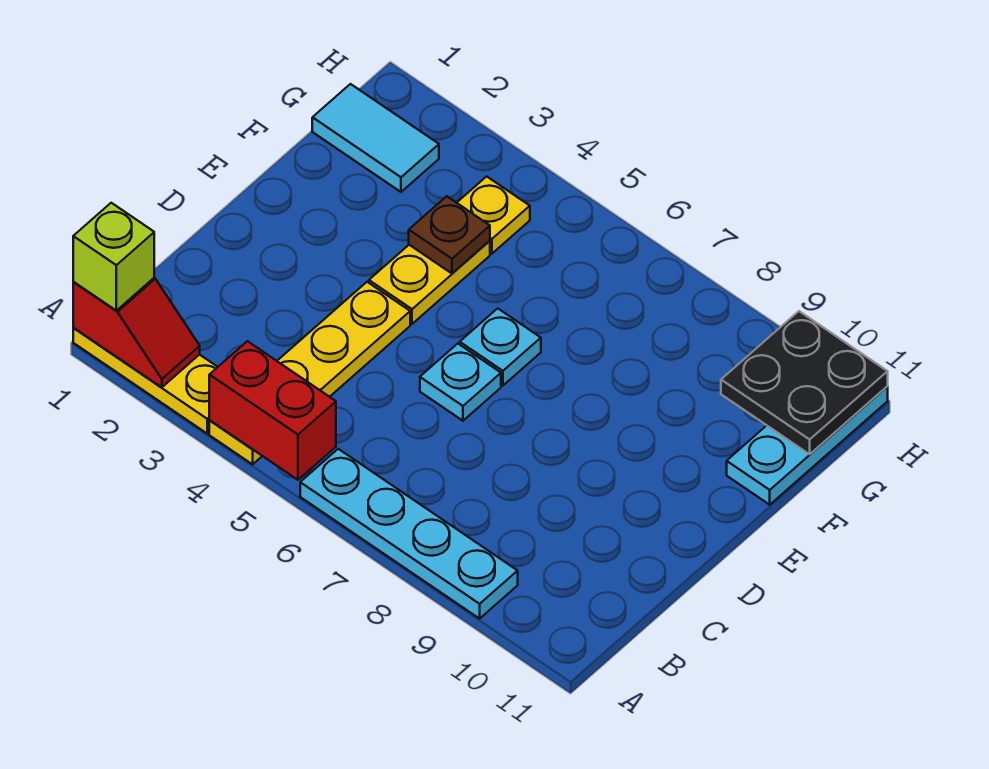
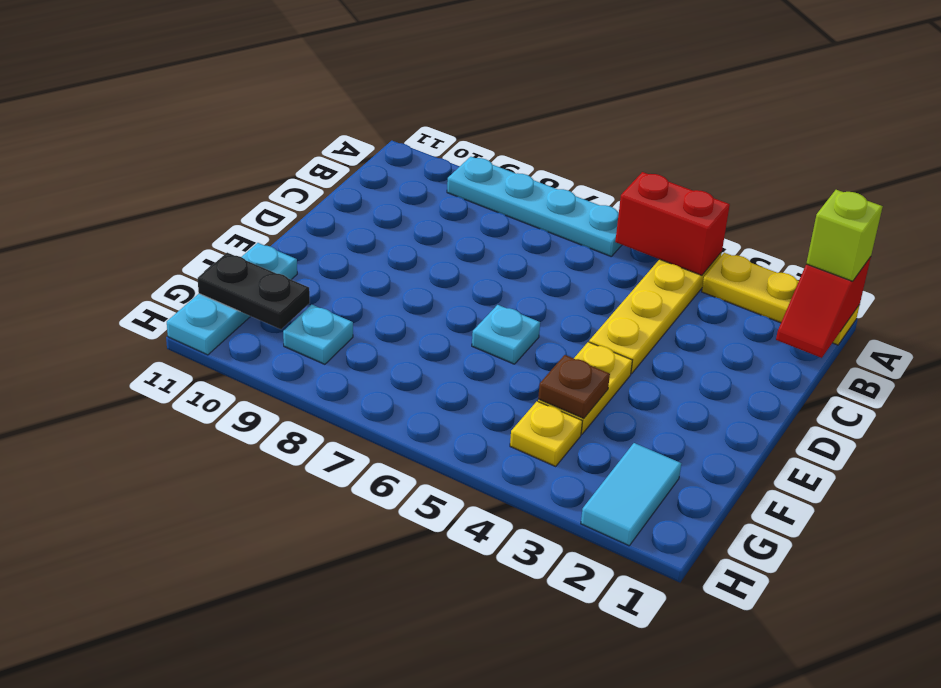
red 1x2 slope [73,278,200,387] -> red 1x2 slope turned to [776,257,871,358]
cyan 1x1 plate [420,344,501,421] -> cyan 1x1 plate moved to [283,305,353,364]
cyan 1x2 tile [312,84,439,192] -> cyan 1x2 tile turned to [581,443,681,546]
black 2x2 plate [721,311,888,454] -> black 1x2 plate [198,253,310,329]

